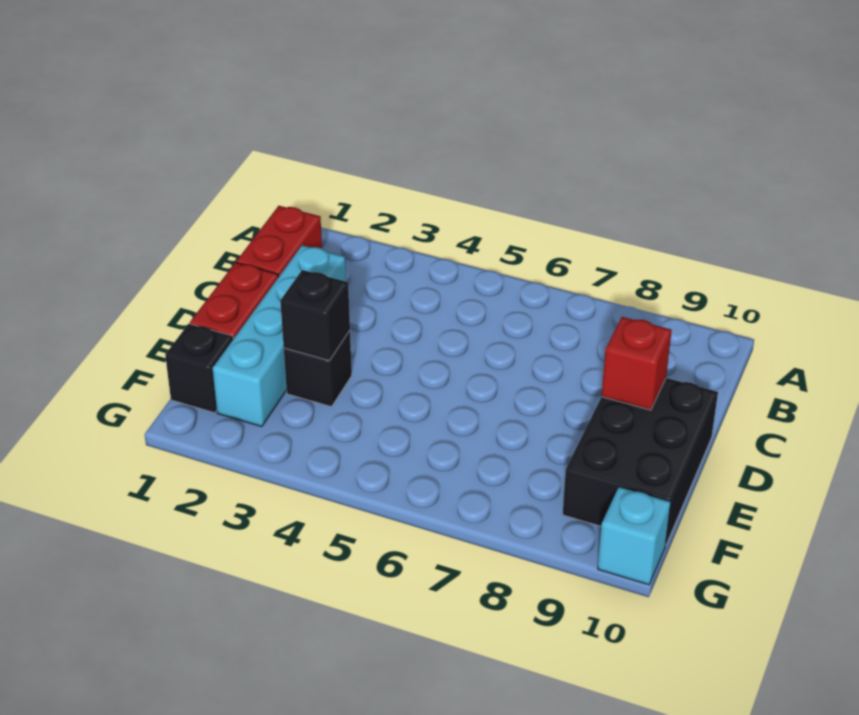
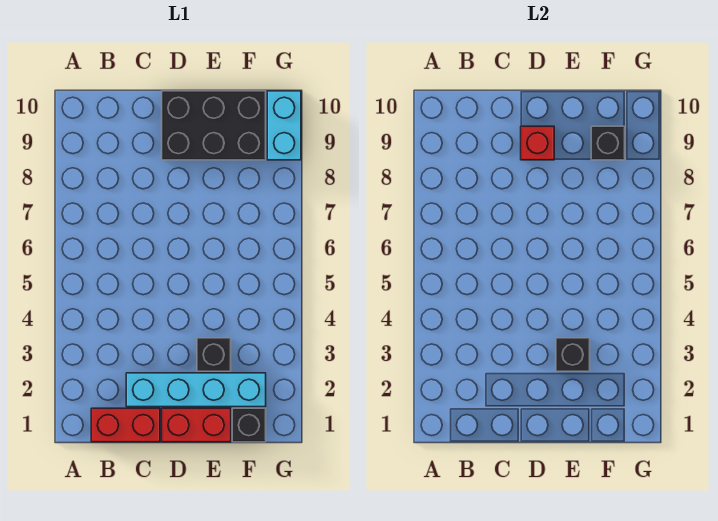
none -> black 1x1 brick [591,126,625,160]
cyan 1x1 brick [598,487,671,585] -> cyan 1x2 brick [267,91,301,160]

